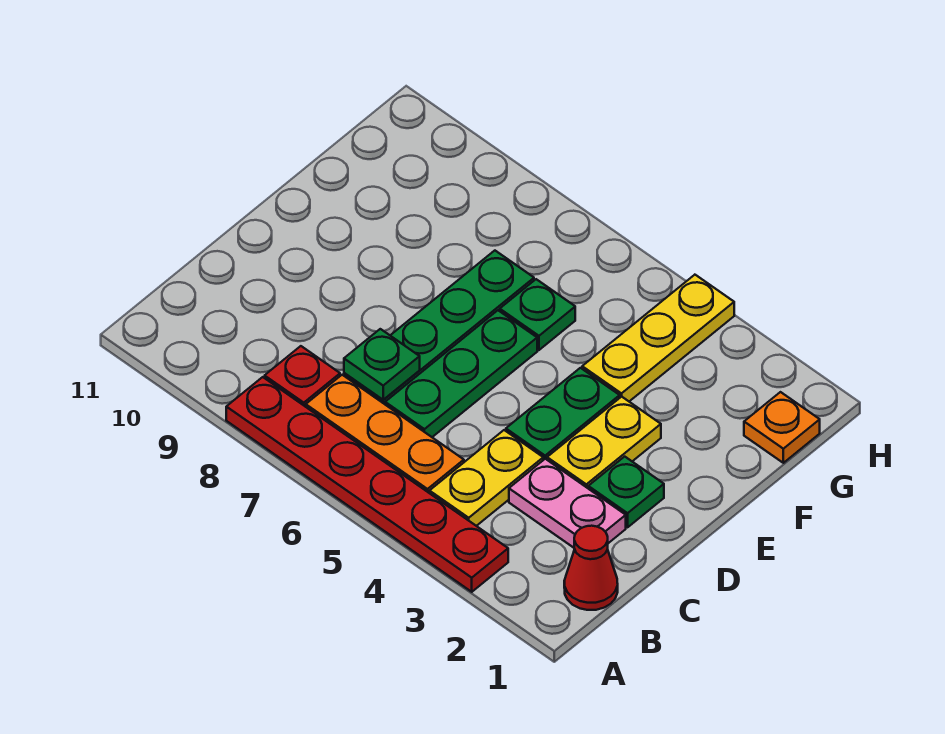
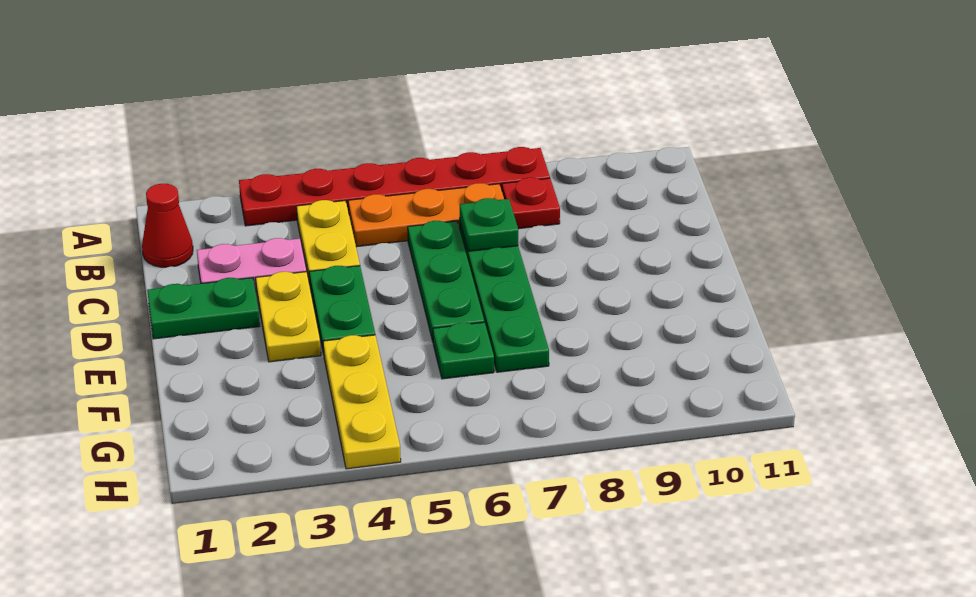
green 1x1 plate [588,457,664,527] -> green 1x2 plate [147,278,260,339]
orange 1x1 plate [744,392,820,463] -> none

